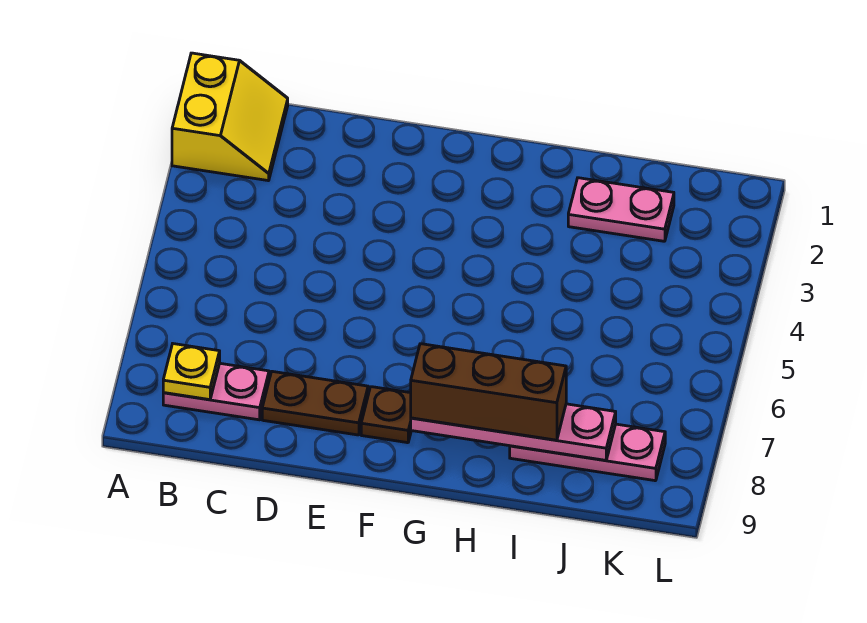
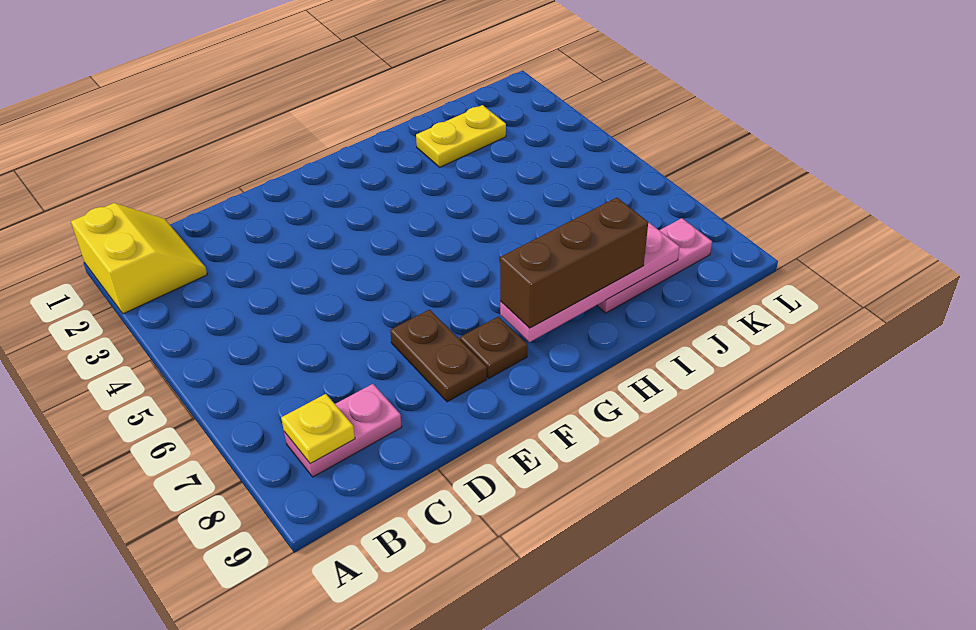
brown 1x2 plate [262,371,368,435] -> brown 1x2 plate turned to [390,310,487,402]
pink 1x2 plate [568,178,674,241] -> yellow 1x2 plate [416,105,506,167]

